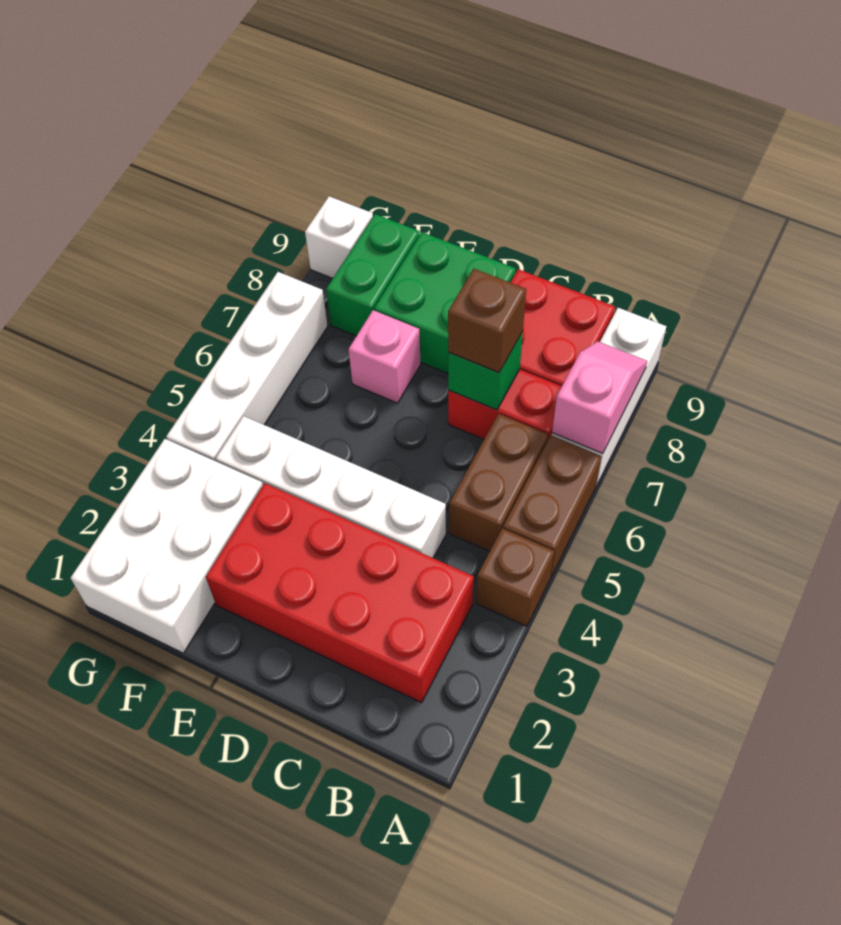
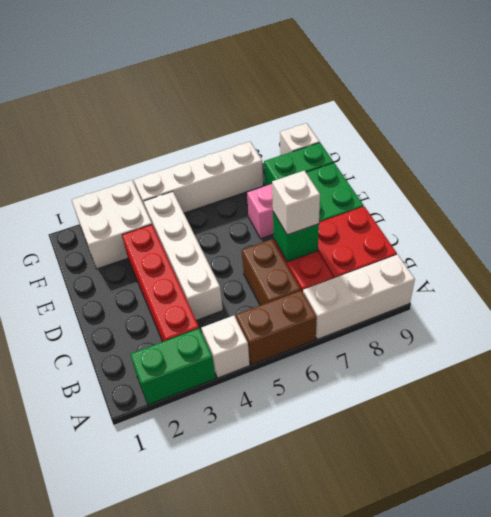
none -> green 1x2 brick [130,328,216,405]
brown 1x1 brick [476,528,554,626] -> white 1x1 brick [202,316,250,378]
pink 1x2 slope [552,341,647,454] -> none
red 2x4 brick [206,483,474,703] -> red 1x4 brick [122,225,199,342]
brown 1x2 brick [449,414,548,551] -> brown 1x2 brick turned to [242,239,301,306]
brown 1x1 brick [448,269,526,372] -> white 1x1 brick [272,171,320,235]
white 2x3 brick [71,439,263,653] -> white 2x2 brick [72,180,152,269]

